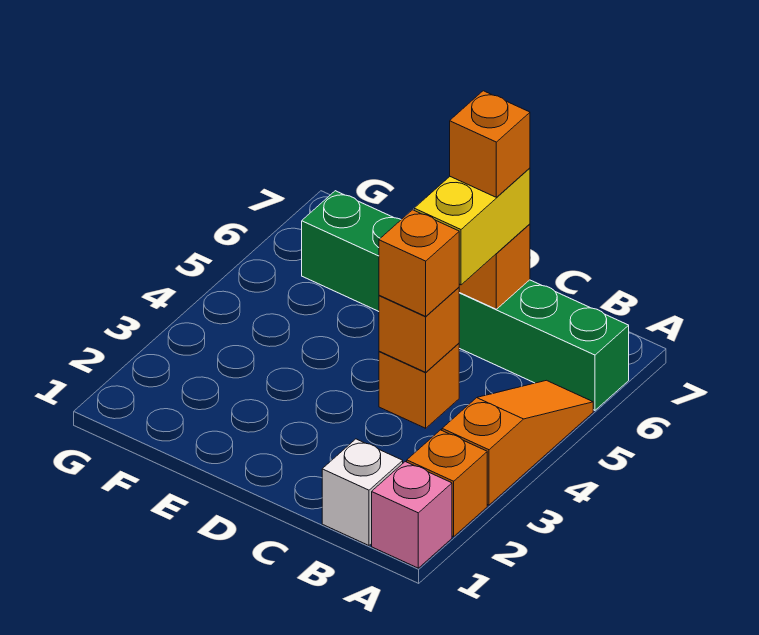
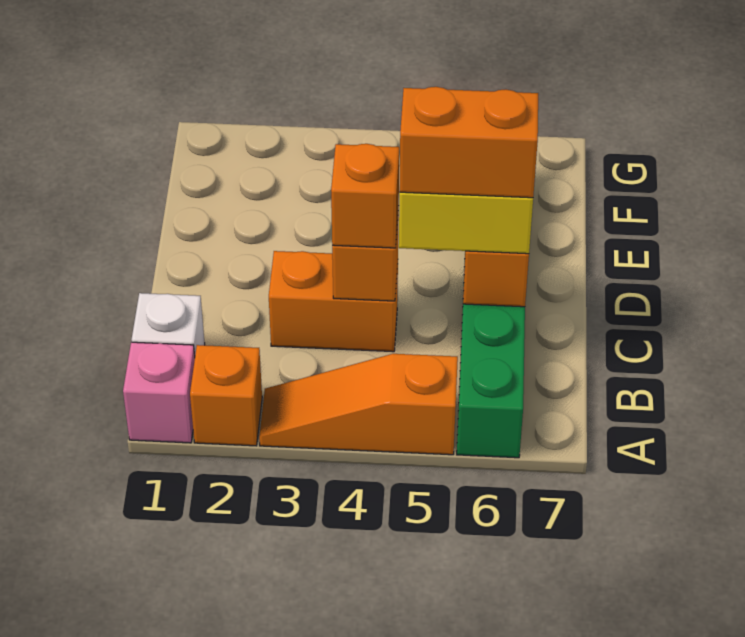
orange 1x3 slope [442,380,593,505] -> orange 1x3 slope turned to [259,354,458,455]
orange 1x1 brick [379,343,459,428] -> orange 1x2 brick [269,251,398,352]
orange 1x1 brick [450,91,530,197] -> orange 1x2 brick [399,87,538,198]

